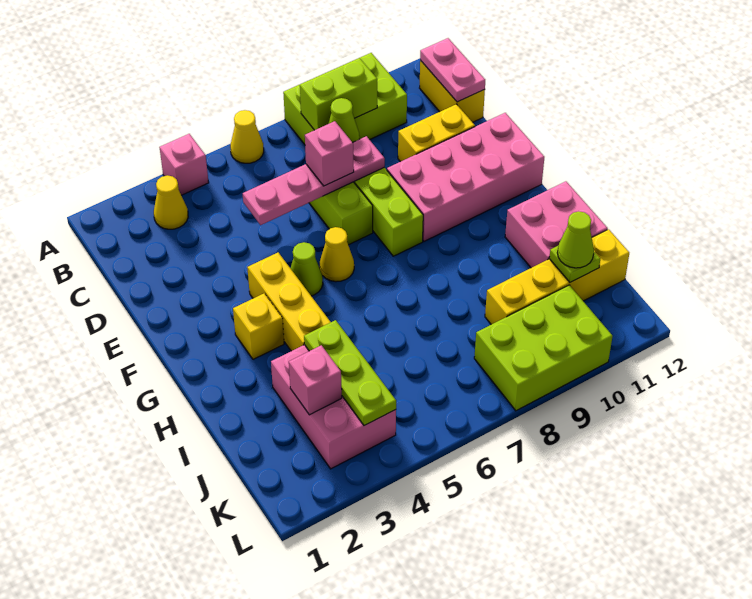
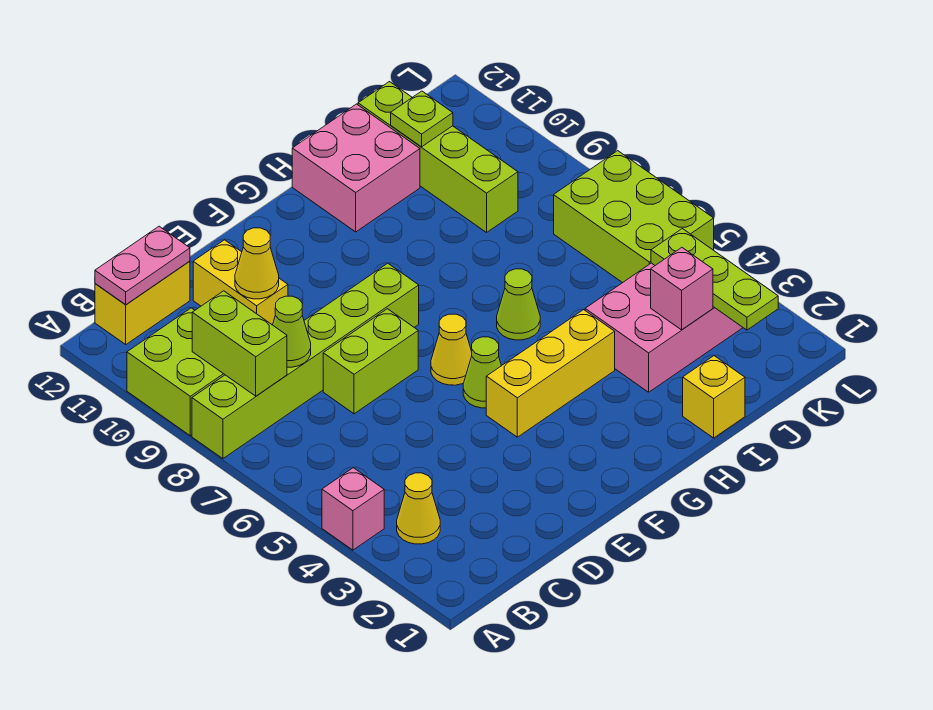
yellow 1x1 cone [230,110,264,163] -> yellow 1x1 cone moved to [235,228,279,299]
pink 1x4 plate [243,136,385,225] -> none
pink 1x1 brick [305,121,354,186] -> none
pink 2x4 brick [387,113,544,241] -> none
yellow 1x1 brick [233,293,284,359] -> yellow 1x1 brick moved to [683,356,745,438]
lime 1x3 plate [304,320,396,426] -> lime 1x3 plate turned to [651,229,778,330]
yellow 1x4 brick [485,229,629,324] -> lime 1x4 brick [358,82,518,232]
lime 1x1 cone [557,211,594,268] -> lime 1x1 cone moved to [497,269,540,340]
lime 2x3 brick [474,285,613,411] -> lime 2x3 brick moved to [554,151,714,283]

